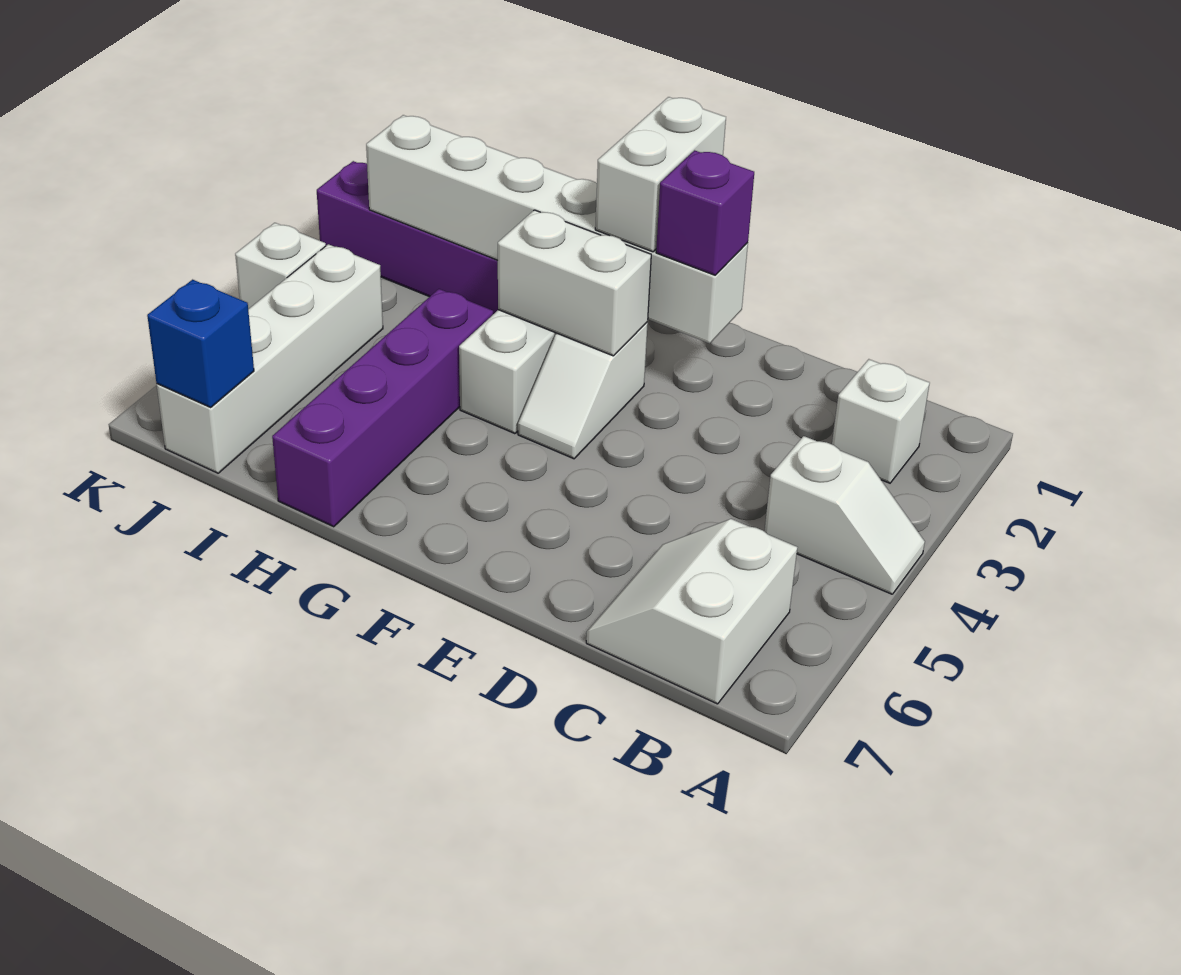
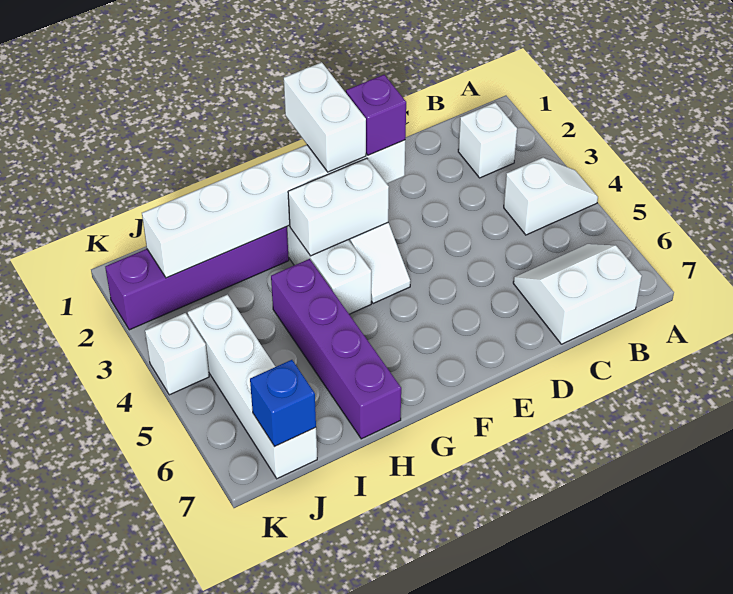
white 2x2 slope [586,519,797,704] -> white 2x2 slope turned to [513,244,642,344]

